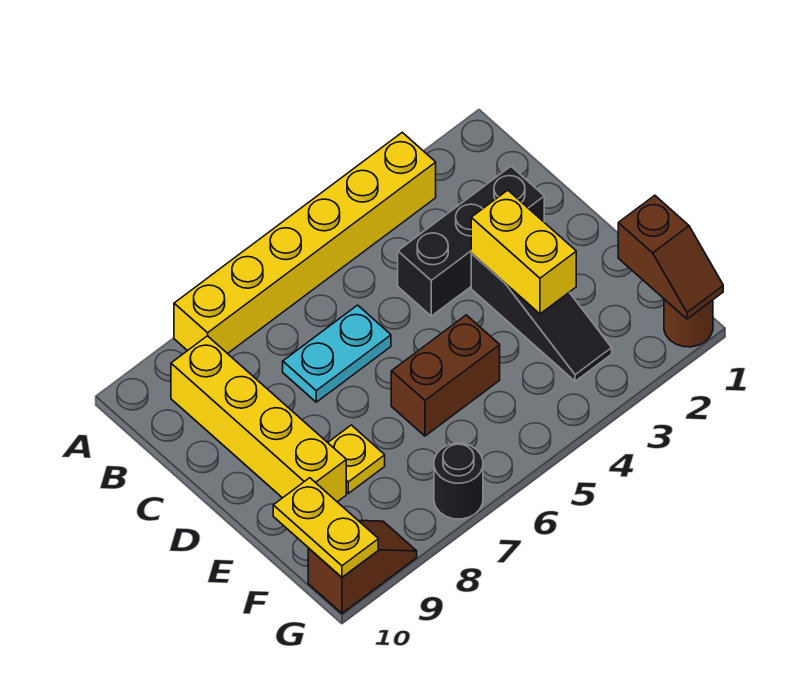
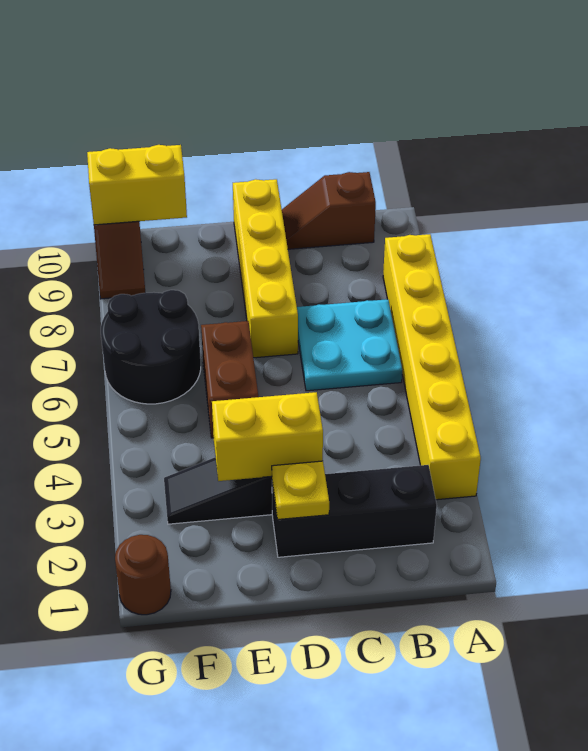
yellow 1x4 brick [171,336,346,502] -> yellow 1x4 brick turned to [233,179,298,358]
black 1x3 brick [398,166,544,316] -> black 1x3 brick turned to [272,465,437,557]
cyan 1x2 plate [283,305,391,402] -> cyan 2x2 plate [297,299,402,391]
yellow 1x1 plate [328,425,385,493] -> yellow 1x1 plate moved to [272,461,329,520]
brown 1x2 slope [618,195,723,319] -> brown 1x2 slope moved to [282,172,376,249]
yellow 1x2 plate [273,478,378,577] -> yellow 1x2 brick [87,145,187,225]
black 1x1 round brick [434,443,483,519] -> black 2x2 round brick [101,290,201,404]

